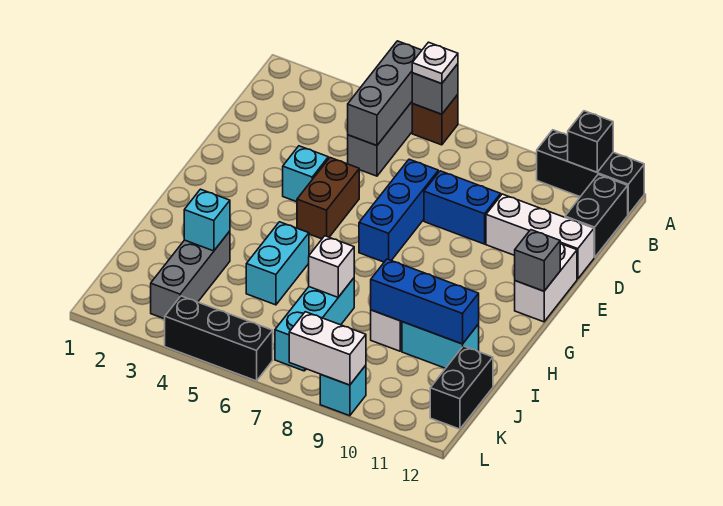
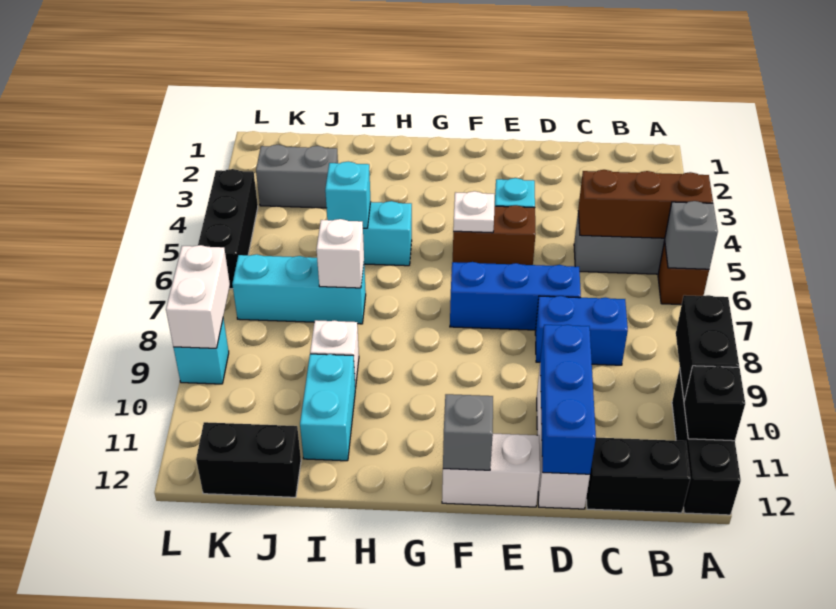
grey 1x3 brick [348,41,422,146] -> brown 1x3 brick [578,170,713,238]
white 1x1 plate [412,42,458,84] -> white 1x1 plate moved to [453,191,494,233]
none -> black 1x2 brick [676,295,739,401]
blue 1x2 brick [424,171,501,244] -> blue 1x2 brick turned to [535,296,628,365]
grey 1x3 brick [151,231,230,319] -> grey 1x2 brick [256,145,338,208]
cyan 1x1 brick [184,189,230,251] -> cyan 1x1 brick moved to [325,162,371,228]
blue 1x3 brick [371,259,479,344] -> blue 1x3 brick moved to [540,325,596,474]

